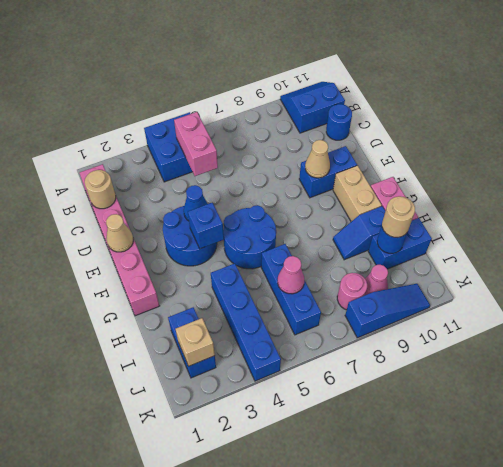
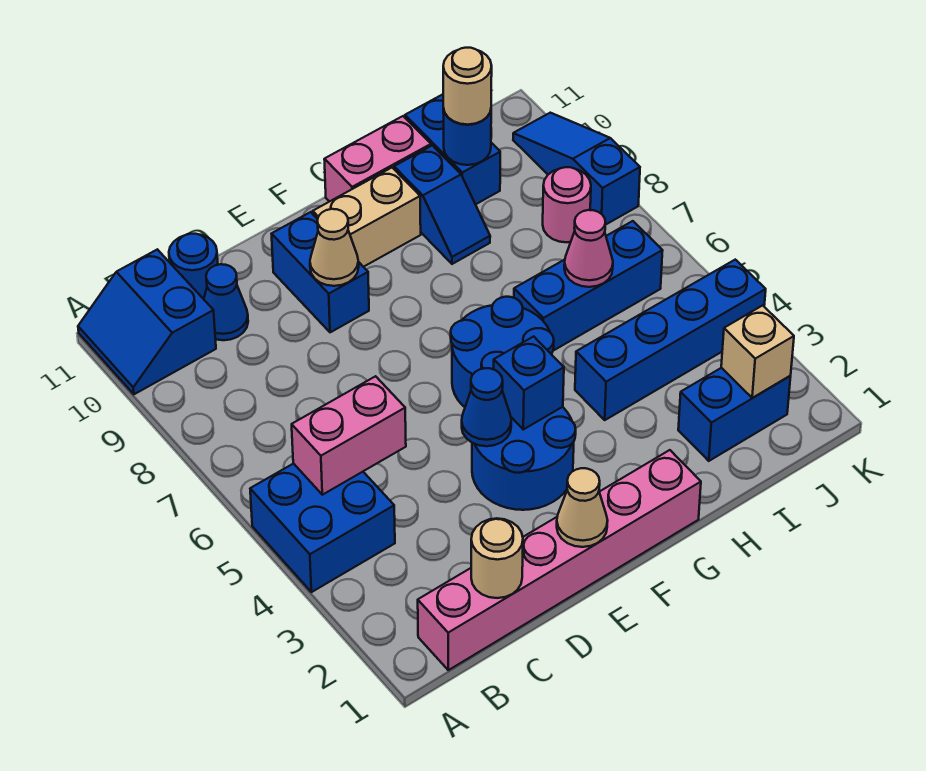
none -> blue 1x1 cone [204,264,248,340]
pink 1x1 cone [365,265,388,295] -> none

